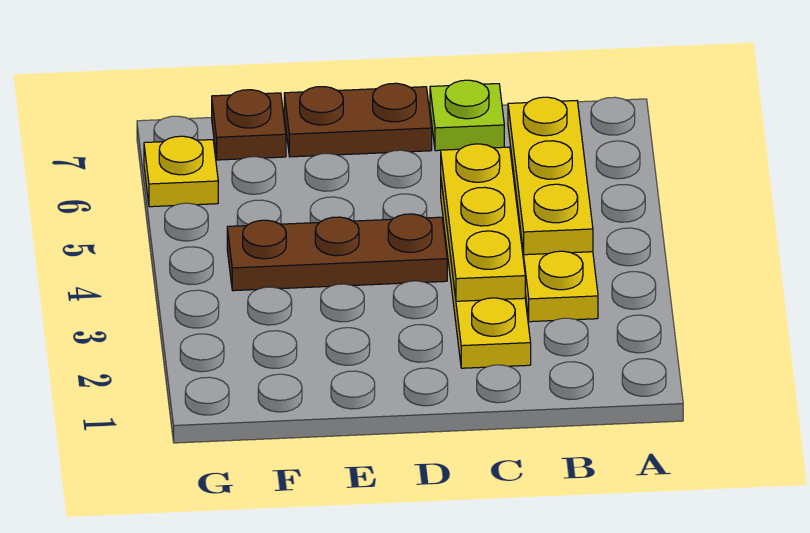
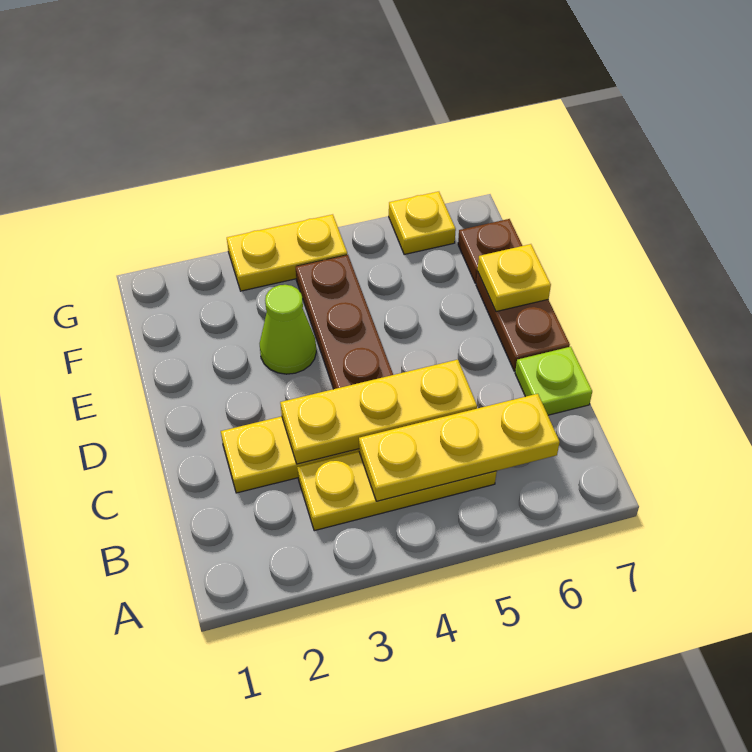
none -> lime 1x1 cone [260,285,316,374]
none -> yellow 1x1 plate [478,244,551,312]
none -> yellow 1x2 plate [227,214,347,291]

